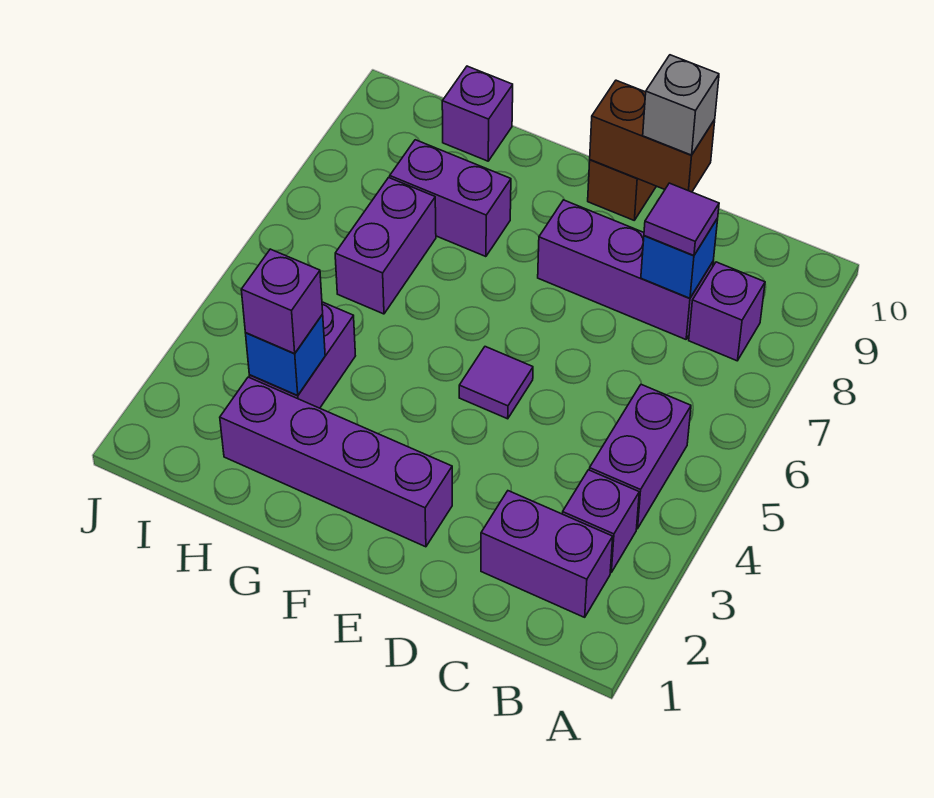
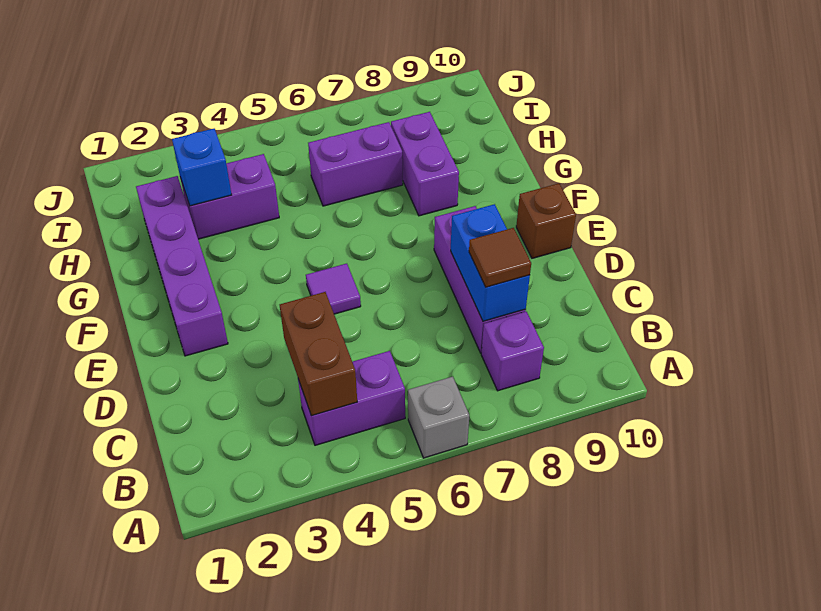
purple 1x2 brick [481,491,613,617] -> none
purple 1x1 brick [562,470,639,572] -> none
blue 1x1 brick [641,218,718,298] -> blue 1x2 brick [451,204,530,321]
purple 1x1 tile [644,183,719,256] -> brown 1x1 tile [469,228,531,287]
brown 1x2 brick [590,80,715,192] -> brown 1x2 brick moved to [280,292,357,416]
grey 1x1 brick [643,55,719,155] -> grey 1x1 brick moved to [408,376,469,458]
purple 1x1 brick [241,249,323,354] -> none
purple 1x1 brick [442,66,513,161] -> none

